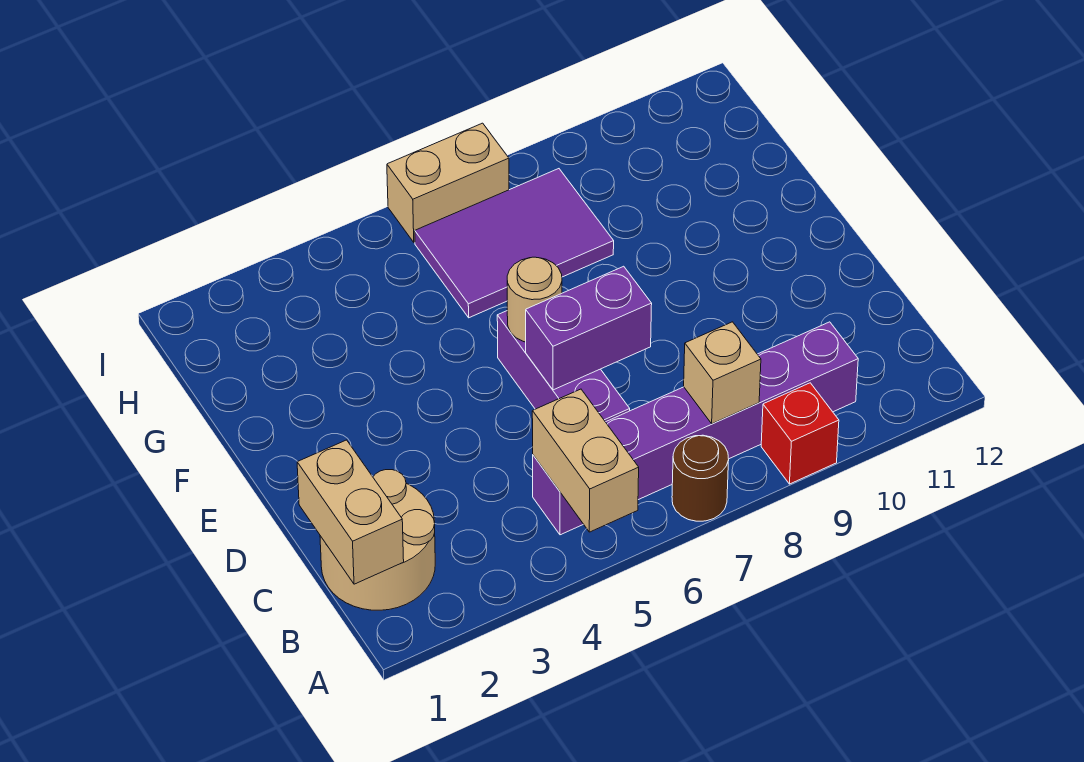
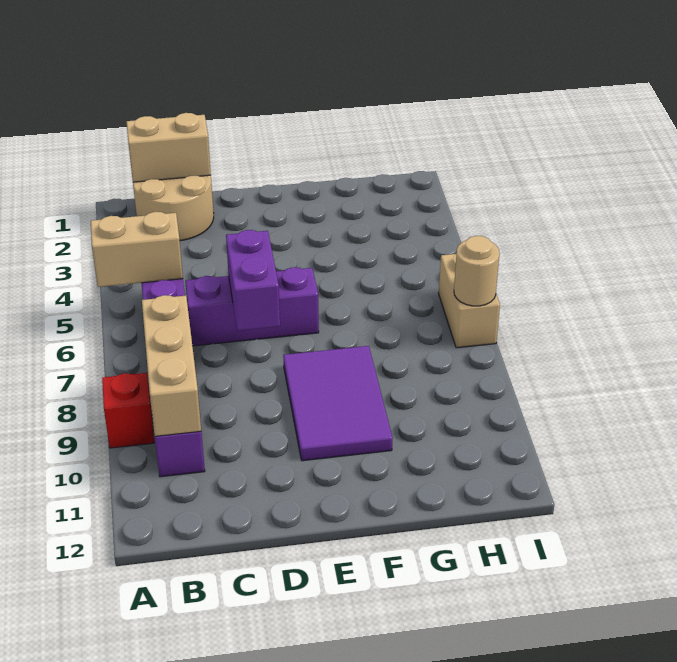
brown 1x1 round brick [672,435,729,521] -> none
tan 1x1 brick [684,322,761,424] -> tan 1x3 brick [142,295,201,436]
tan 1x1 round brick [507,257,562,342] -> tan 1x1 round brick moved to [454,236,500,306]
purple 2x3 tile [415,169,614,318] -> purple 2x3 tile moved to [283,346,393,461]

